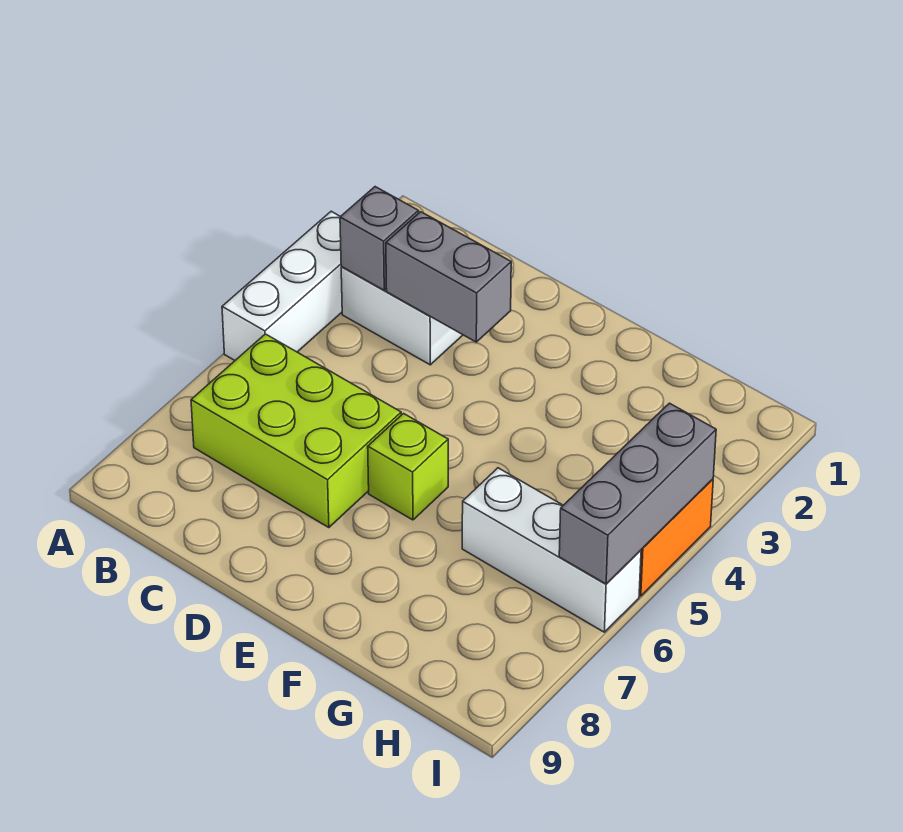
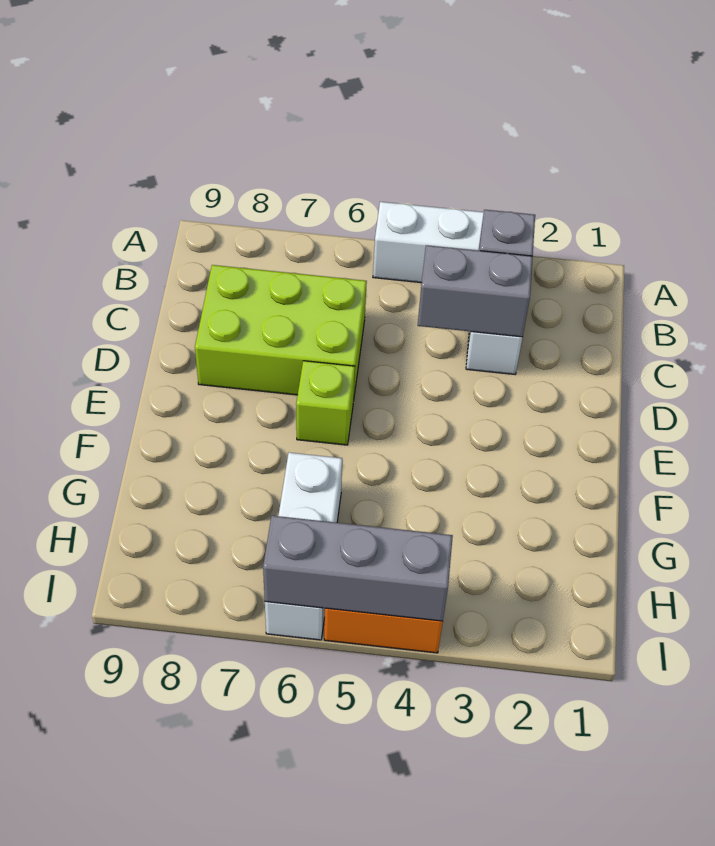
lime 2x3 brick [191,334,401,528] -> lime 2x3 brick turned to [195,265,367,395]
grey 1x2 brick [386,212,511,342] -> grey 1x2 brick turned to [418,245,533,337]

